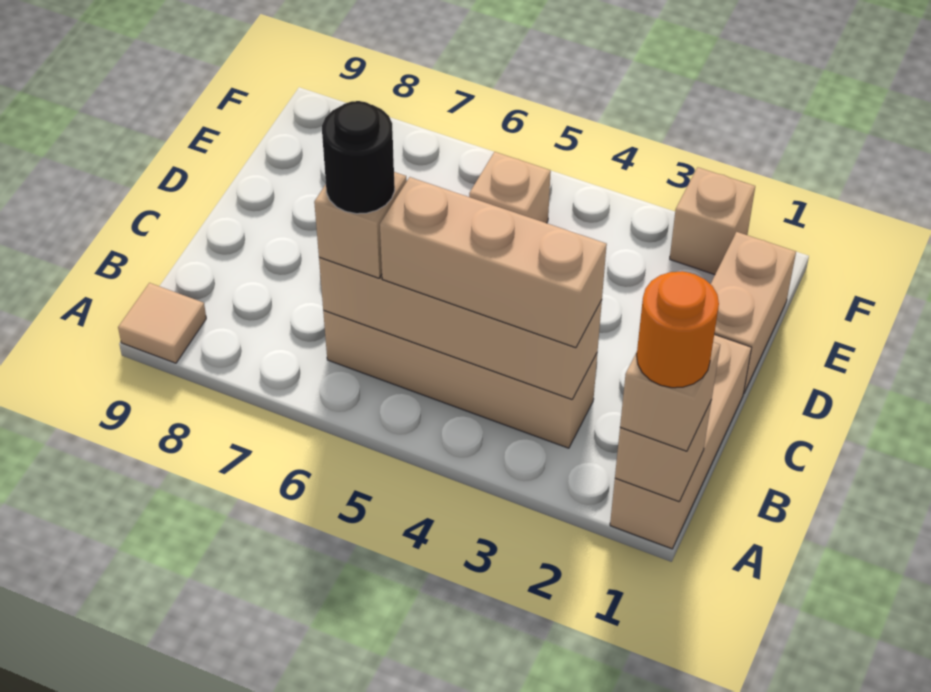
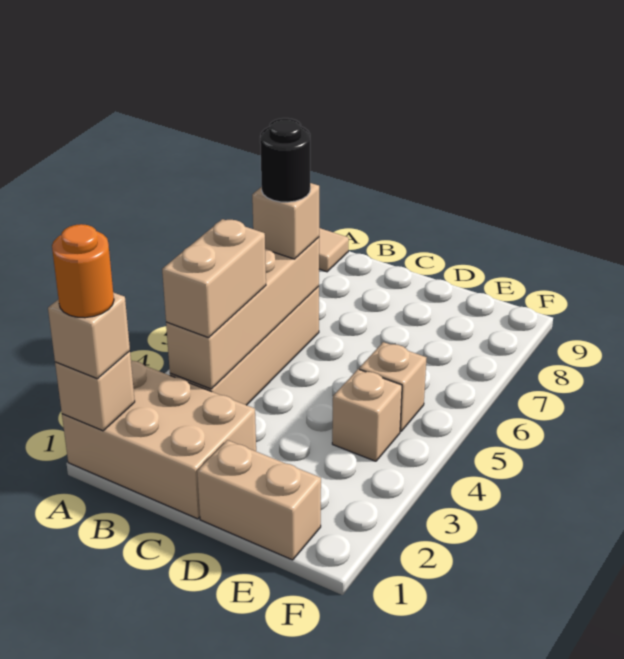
tan 1x3 brick [610,334,752,549] -> tan 2x3 brick [62,361,256,519]
tan 1x3 brick [380,177,607,348] -> tan 1x2 brick [162,219,266,338]
tan 1x1 brick [670,167,755,275] -> tan 1x1 brick moved to [332,369,402,461]

